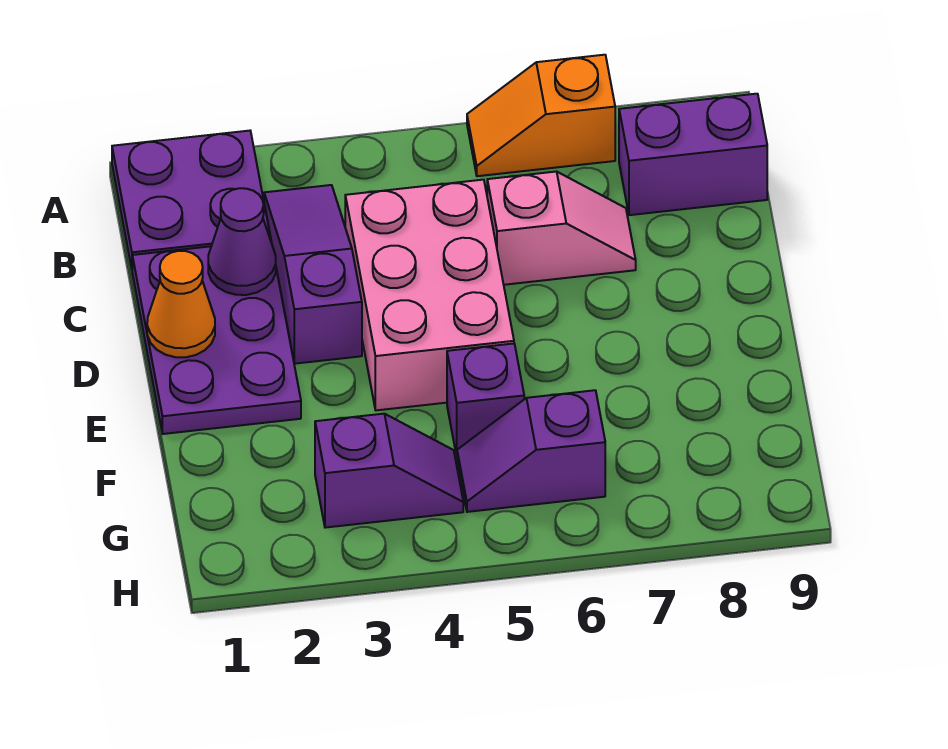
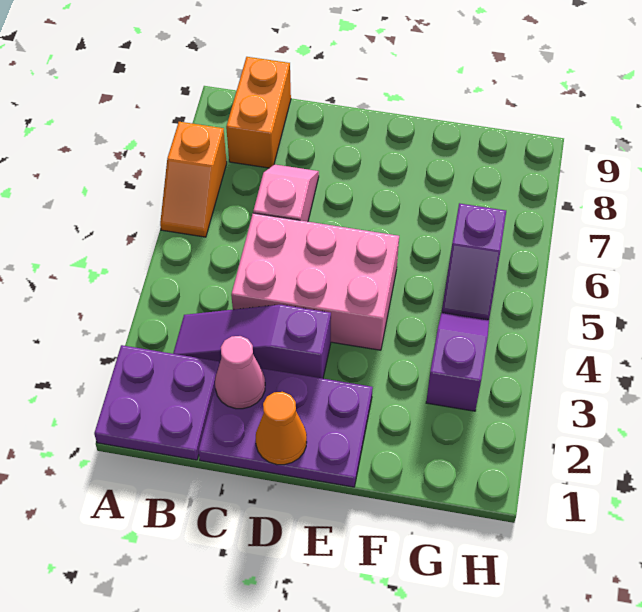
purple 1x2 brick [619,94,767,215] -> orange 1x2 brick [226,57,291,168]
purple 1x1 cone [208,188,276,295] -> pink 1x1 cone [215,336,265,409]
purple 1x1 brick [447,344,524,456] -> none

